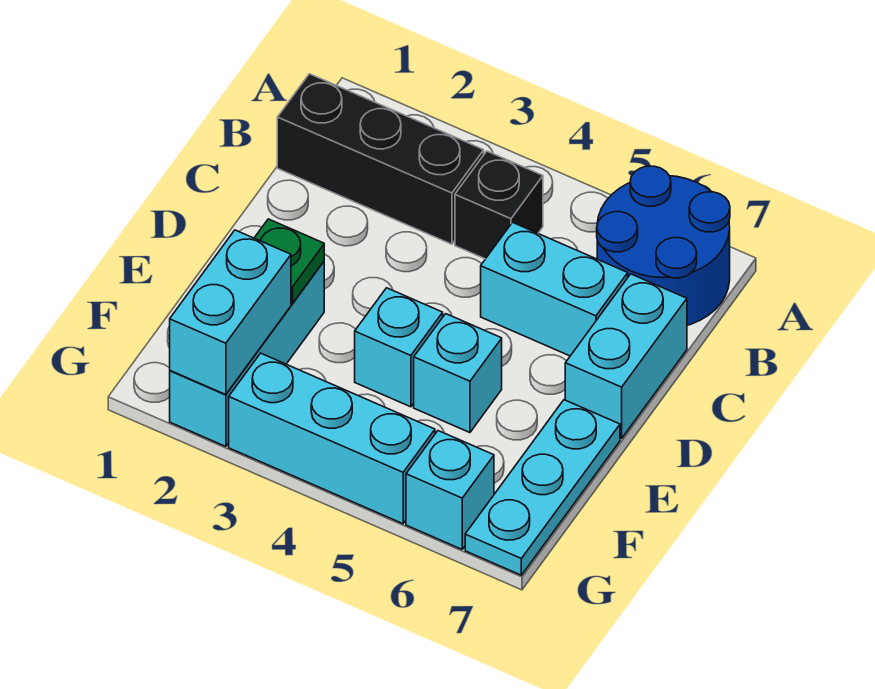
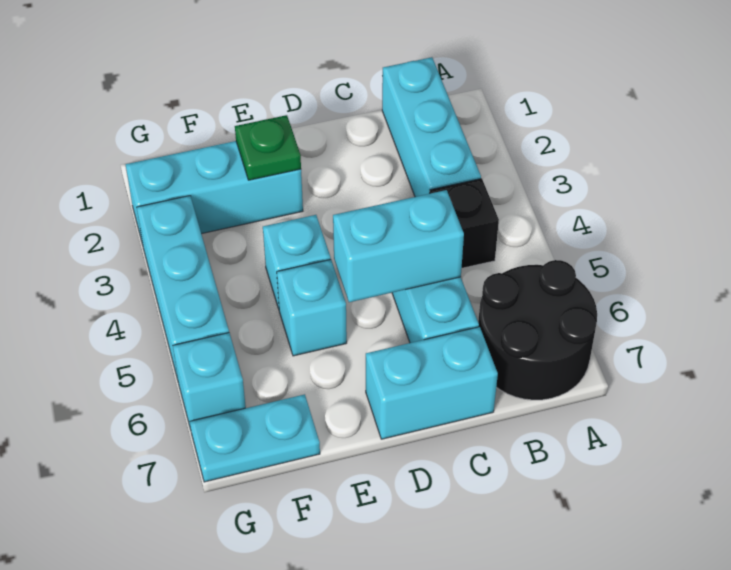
blue 2x2 round brick [597,166,730,325] -> black 2x2 round brick [478,260,597,400]
black 1x3 brick [277,74,484,244] -> cyan 1x3 brick [382,57,481,197]
cyan 1x3 plate [465,400,620,575] -> cyan 1x2 plate [190,394,320,482]
cyan 1x2 brick [170,230,291,395] -> cyan 1x2 brick moved to [333,190,464,302]

